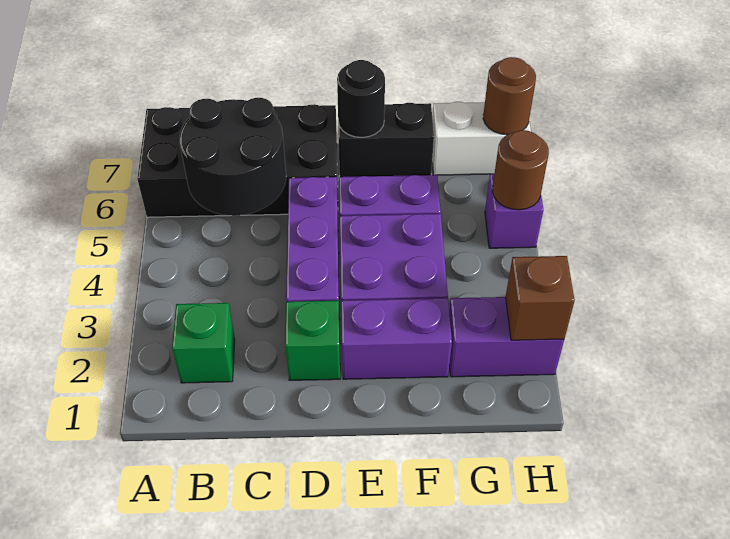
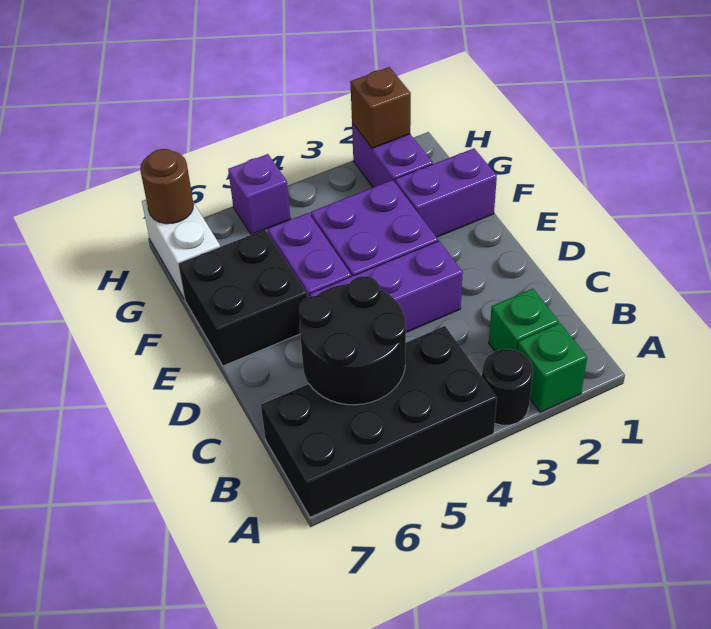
black 2x4 brick [137,104,338,217] -> black 2x4 brick turned to [261,326,497,517]
green 1x1 brick [285,301,340,380] -> green 1x1 brick moved to [517,323,587,412]
purple 1x2 brick [341,298,452,379] -> purple 1x2 brick turned to [395,148,497,237]
black 1x2 brick [338,103,434,177] -> black 2x2 brick [178,230,307,366]
black 1x1 round brick [337,60,385,137] -> black 1x1 round brick moved to [482,349,533,425]
brown 1x1 round brick [492,130,549,210] -> none

